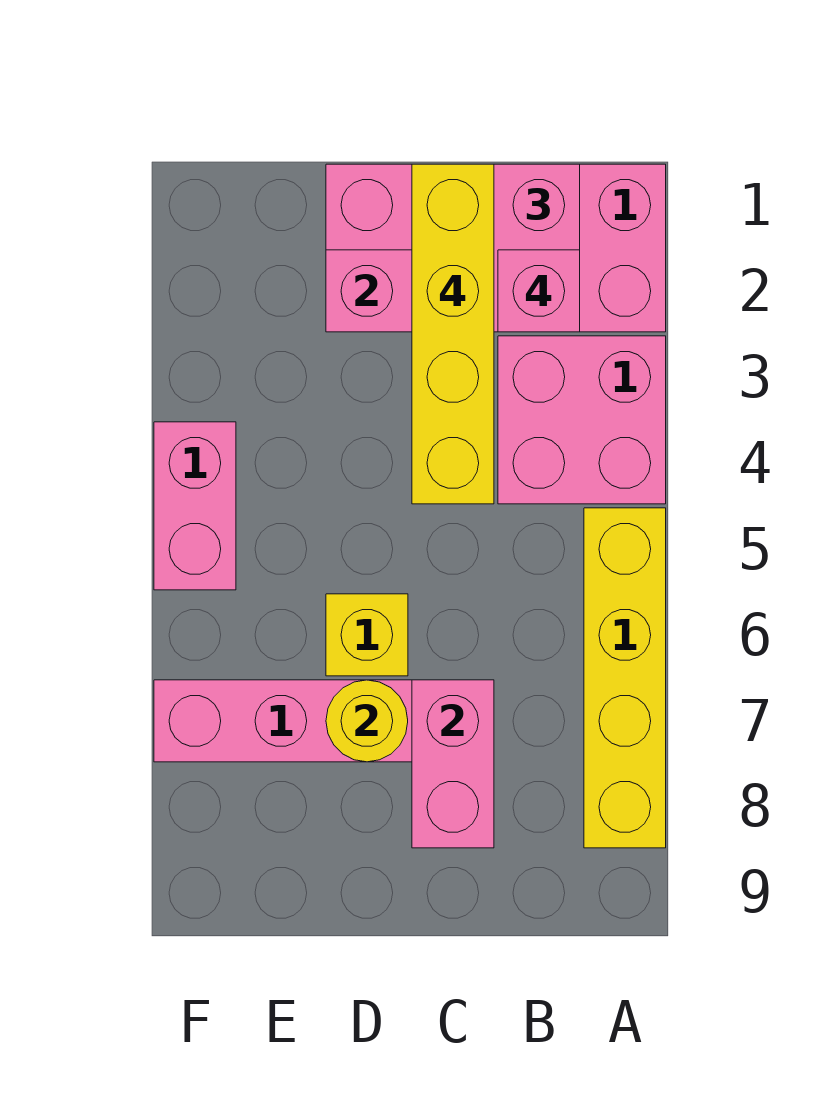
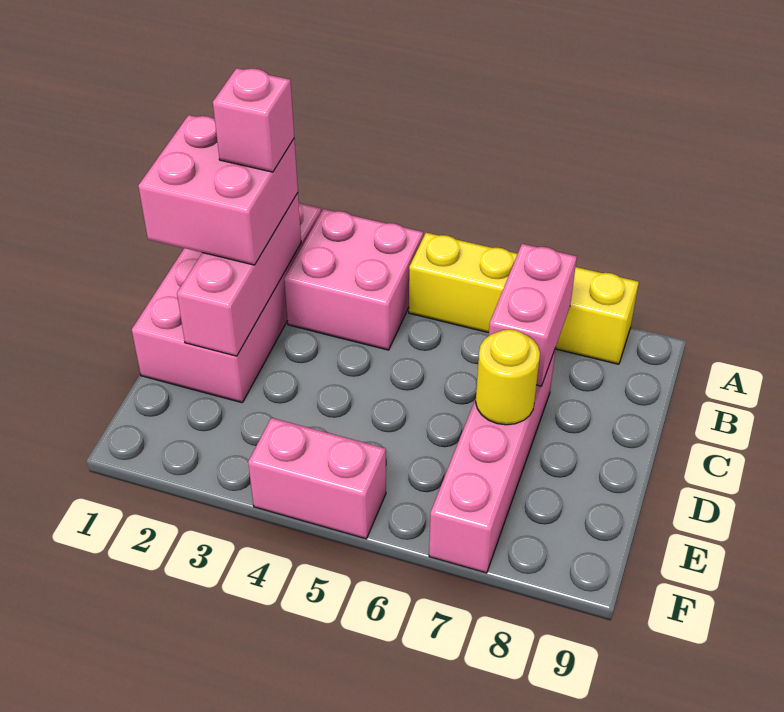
yellow 1x4 brick [412,164,494,504] -> none
pink 1x2 brick [412,680,494,848] -> pink 1x2 brick turned to [489,244,577,386]
yellow 1x1 brick [326,594,408,676] -> none

